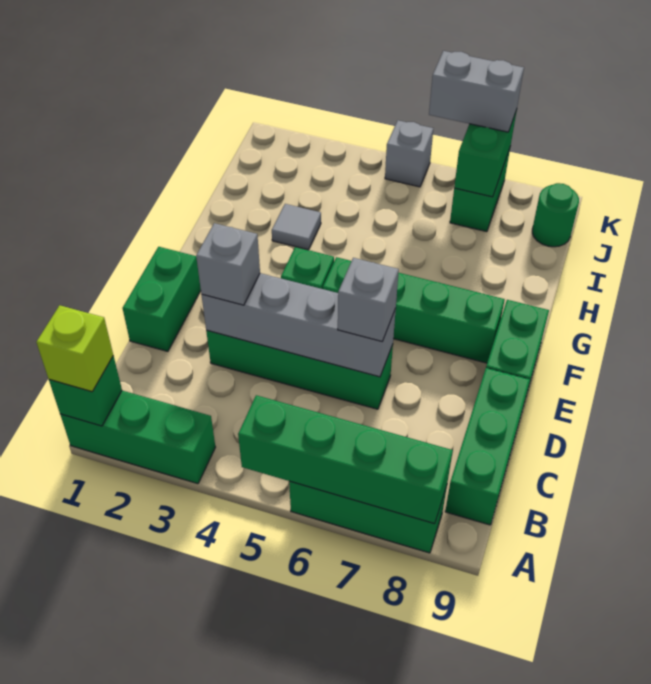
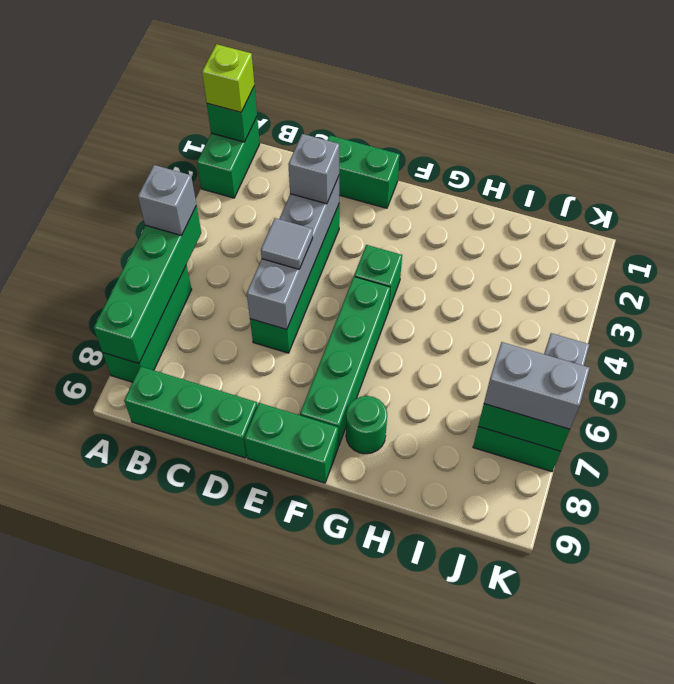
green 1x3 brick [60,391,215,484] -> green 1x2 brick [197,117,260,198]
grey 1x1 brick [338,258,399,341] -> grey 1x1 brick moved to [138,165,196,236]
grey 1x1 tile [272,204,321,250] -> grey 1x1 tile moved to [261,218,313,269]
green 1x1 round brick [532,183,579,247] -> green 1x1 round brick moved to [346,396,387,454]
grey 1x2 brick [429,51,524,132] -> grey 1x2 brick turned to [484,342,590,429]

